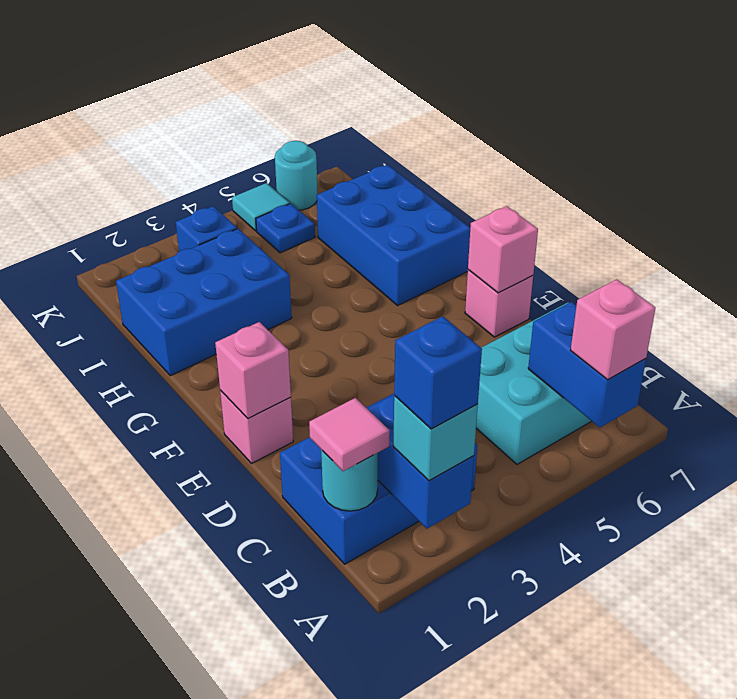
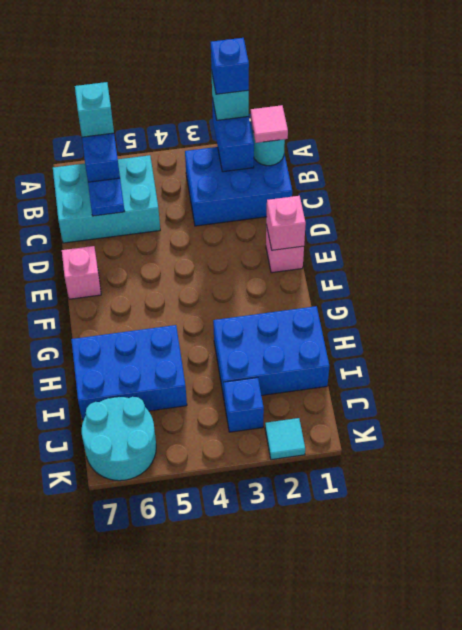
pink 1x1 brick [571,279,655,380] -> cyan 1x1 brick [75,82,114,137]
pink 1x1 brick [468,206,538,293] -> none
blue 2x3 brick [317,165,470,305] -> blue 2x3 brick turned to [71,325,187,420]
blue 1x1 plate [256,203,315,253] -> blue 1x1 plate moved to [88,178,125,216]
cyan 1x1 tile [232,183,290,231] -> cyan 1x1 tile moved to [265,418,305,460]
cyan 1x1 round brick [275,141,318,210] -> cyan 2x2 round brick [82,397,156,481]

